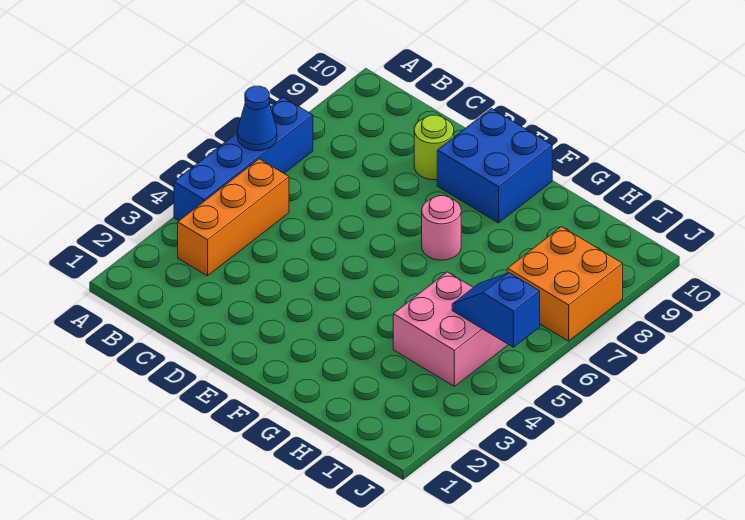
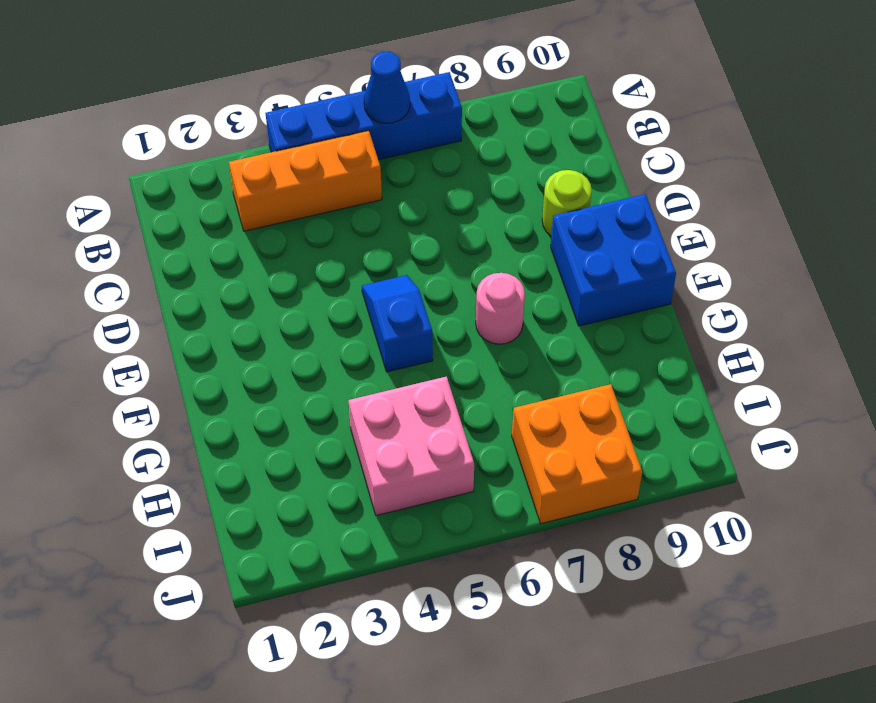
blue 1x2 slope [452,273,540,347] -> blue 1x2 slope moved to [362,275,433,372]

